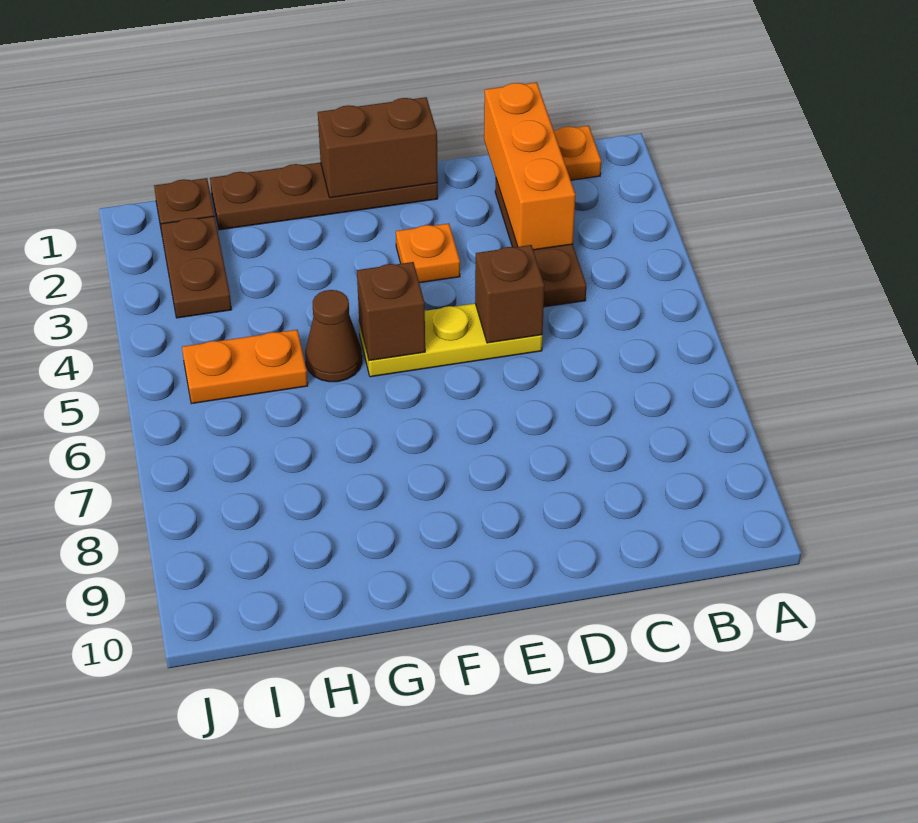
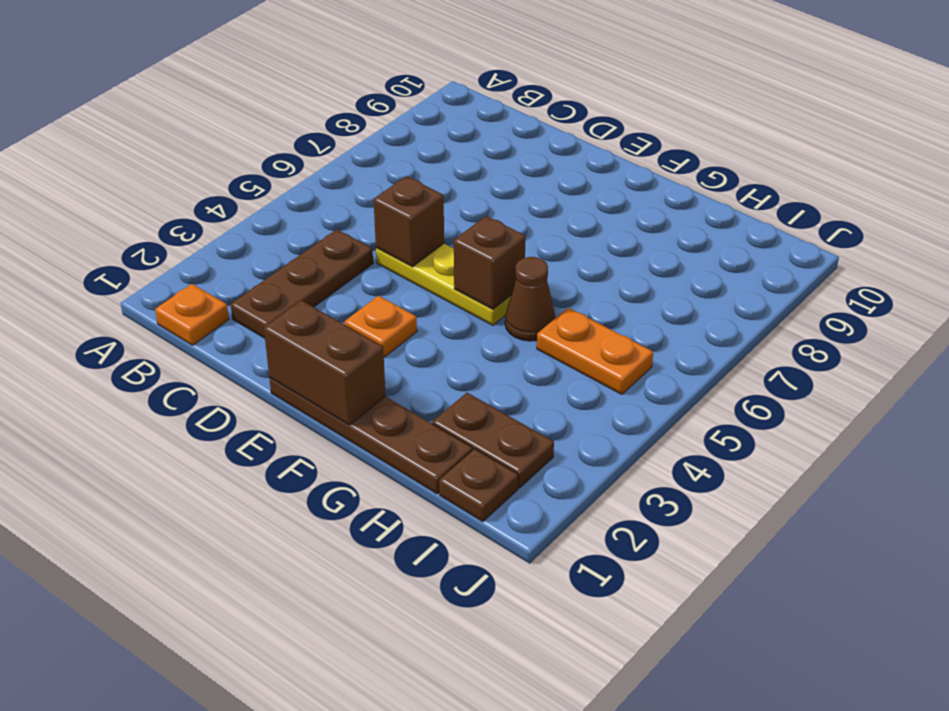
orange 1x3 brick [484,82,575,250] -> none
brown 1x2 plate [161,216,232,318] -> brown 1x2 plate turned to [432,393,554,488]

